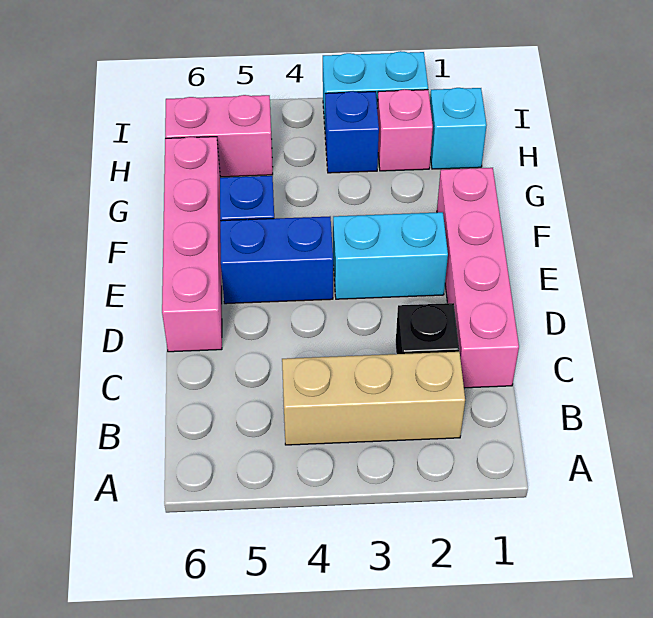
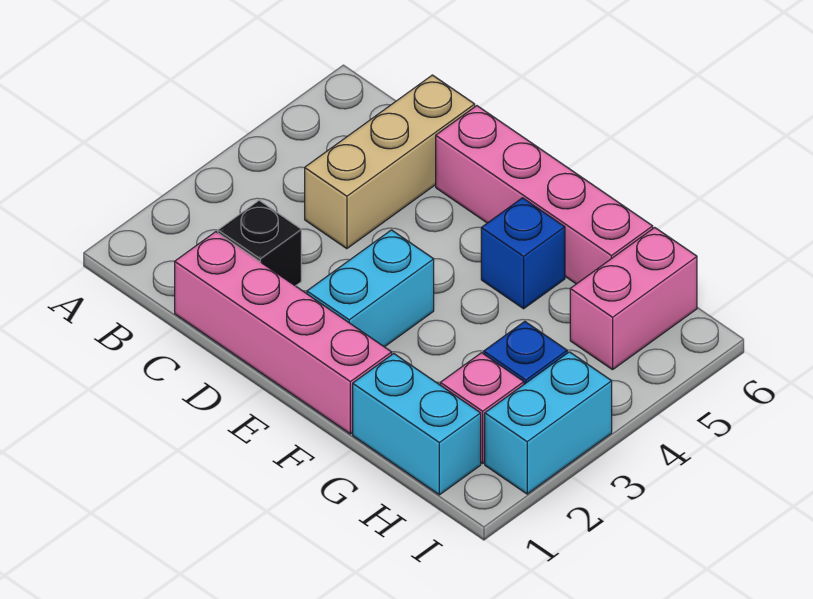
tan 1x3 brick [282,352,465,445] -> tan 1x3 brick moved to [305,75,475,249]
blue 1x2 brick [220,217,333,304] -> none
cyan 1x1 brick [430,88,487,169] -> cyan 1x2 brick [353,354,481,495]

